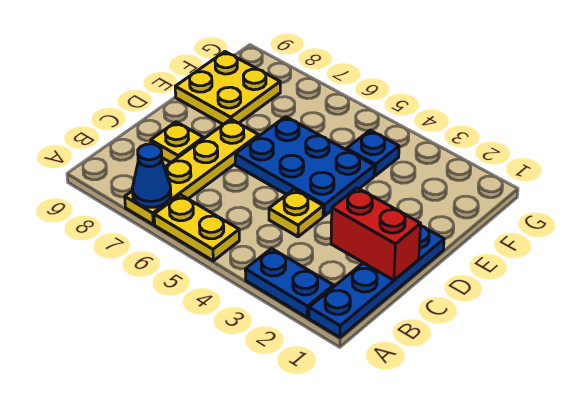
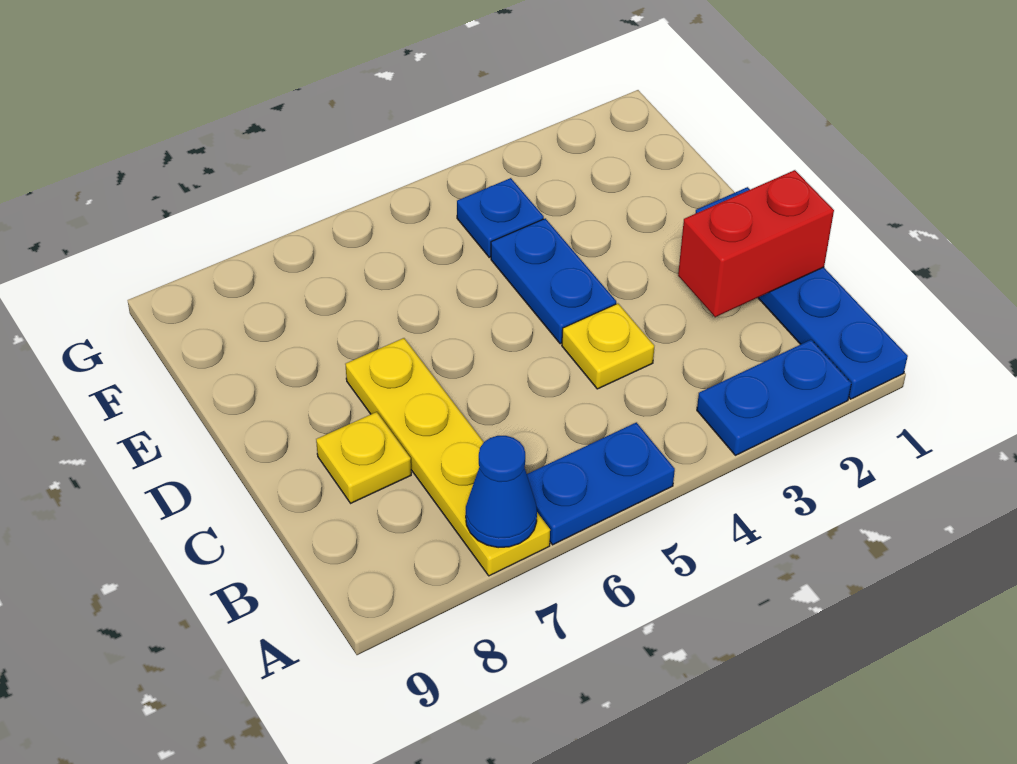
yellow 1x2 plate [154,195,239,261] -> blue 1x2 plate [527,422,675,545]
blue 2x3 plate [235,117,374,216] -> blue 1x2 plate [491,218,616,344]
yellow 2x2 plate [175,52,280,124] -> none

